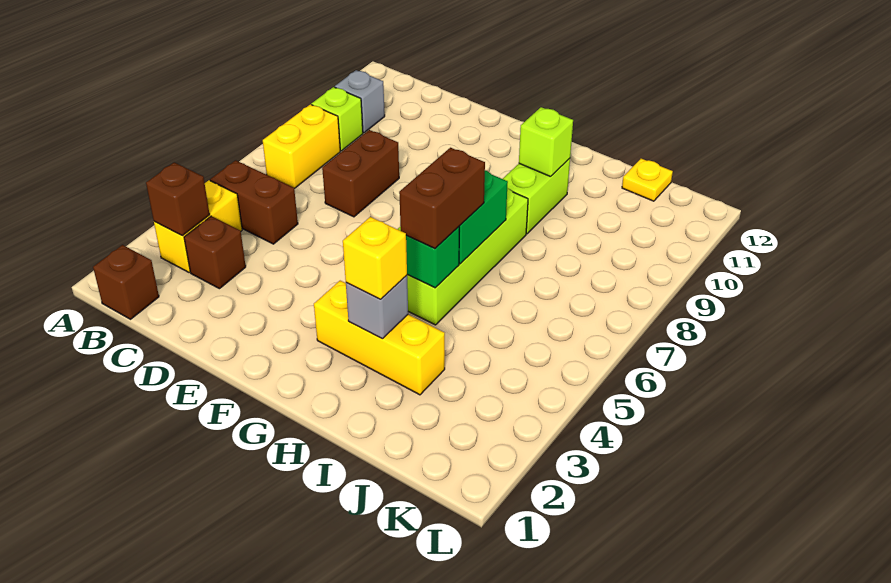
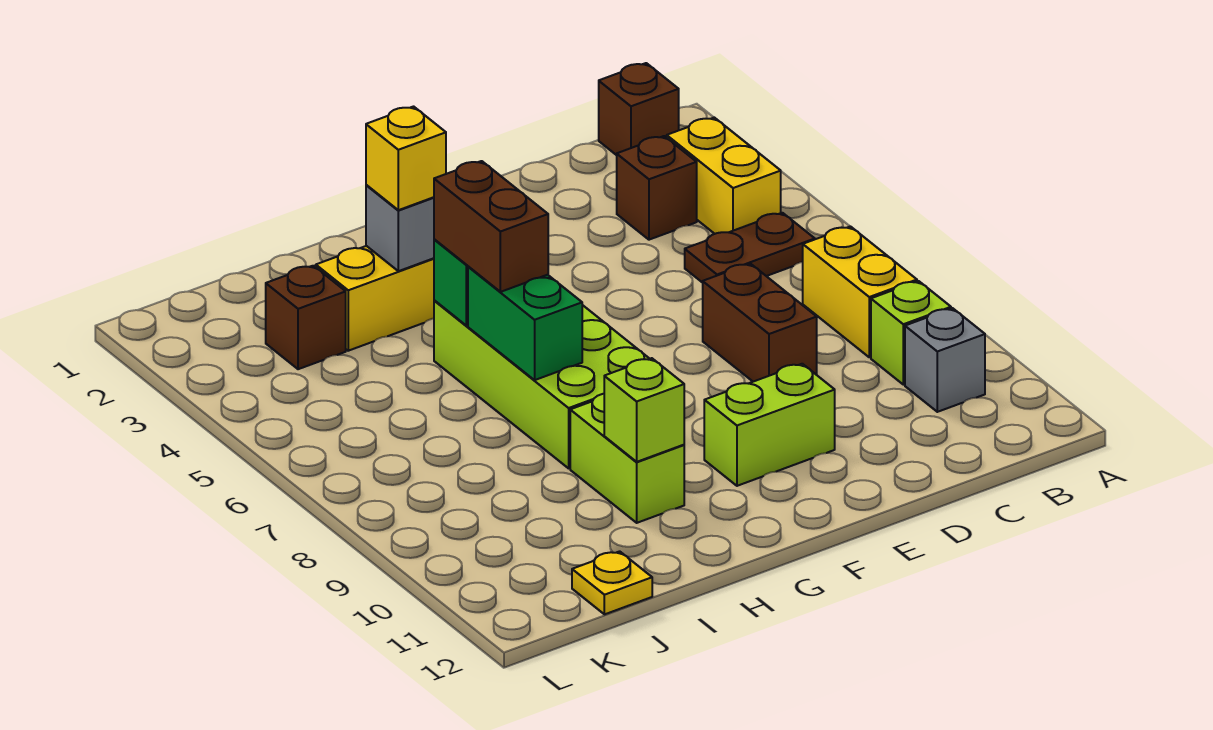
brown 1x1 brick [146,162,210,236] -> brown 1x1 brick moved to [266,266,346,369]
brown 1x2 brick [210,160,298,244] -> brown 1x2 plate [685,213,815,283]
none -> lime 1x2 brick [704,364,835,486]

